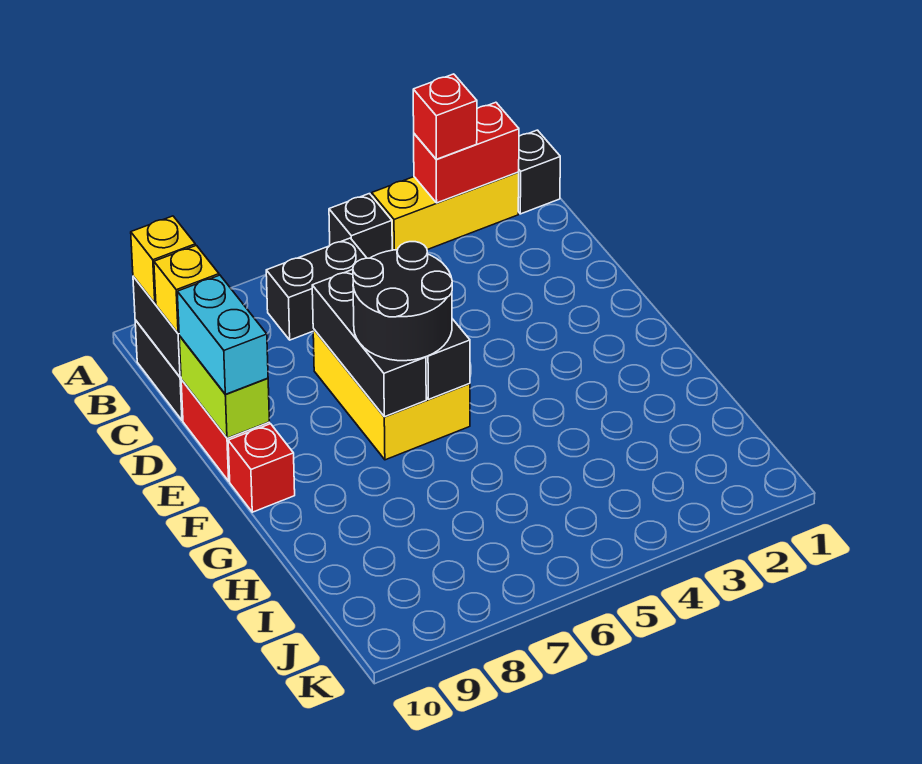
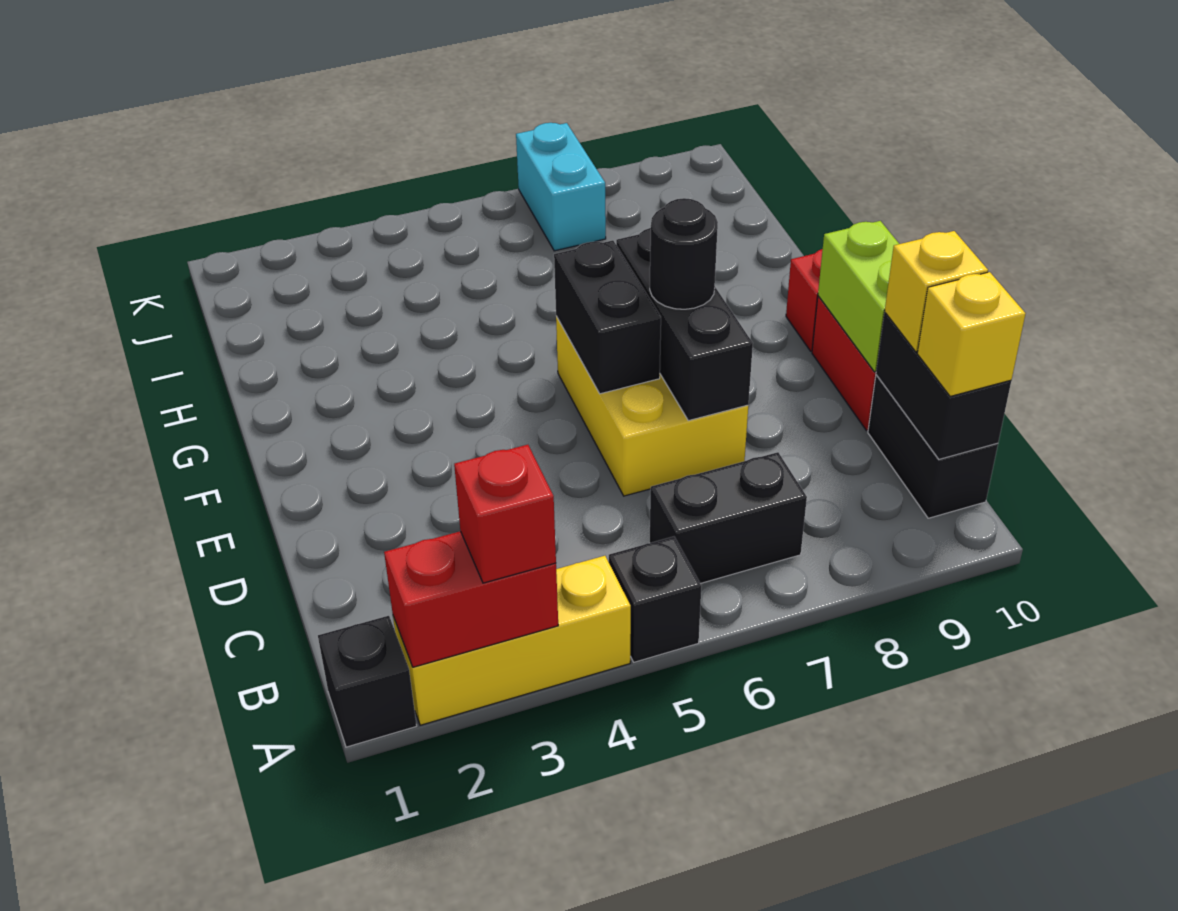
cyan 1x2 brick [177,275,268,394] -> cyan 1x2 brick moved to [516,123,606,251]
black 2x2 round brick [353,242,452,361] -> black 1x1 round brick [650,198,718,309]

